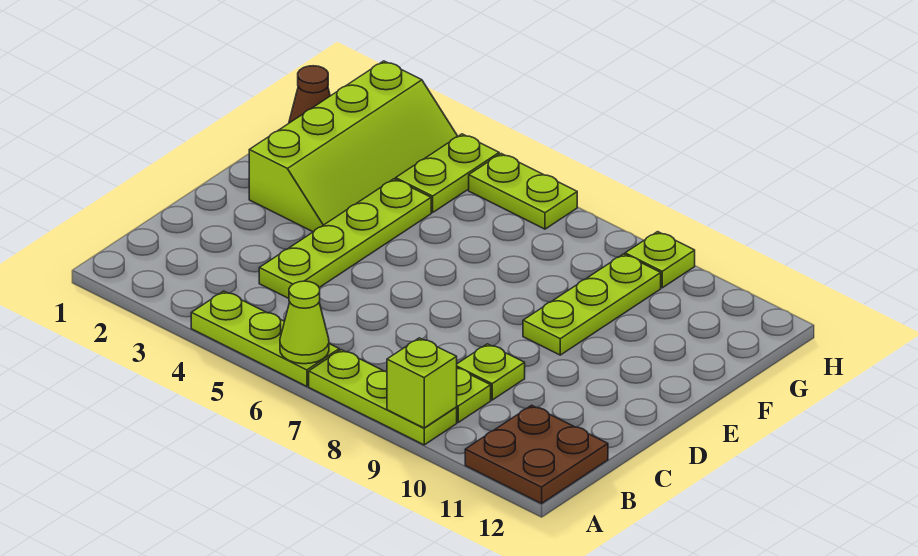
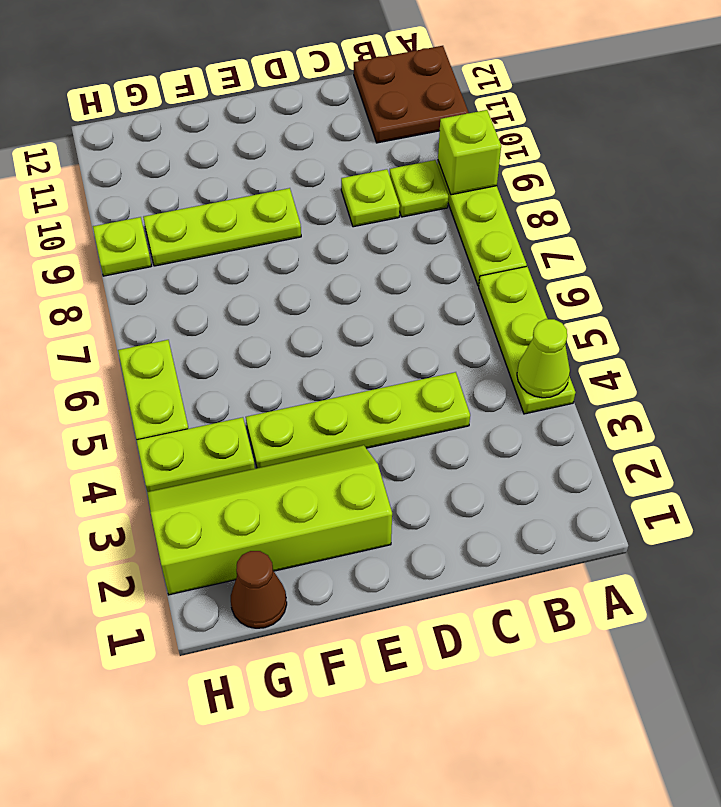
lime 1x1 cone [280,281,329,364] -> lime 1x1 cone moved to [517,319,570,398]

